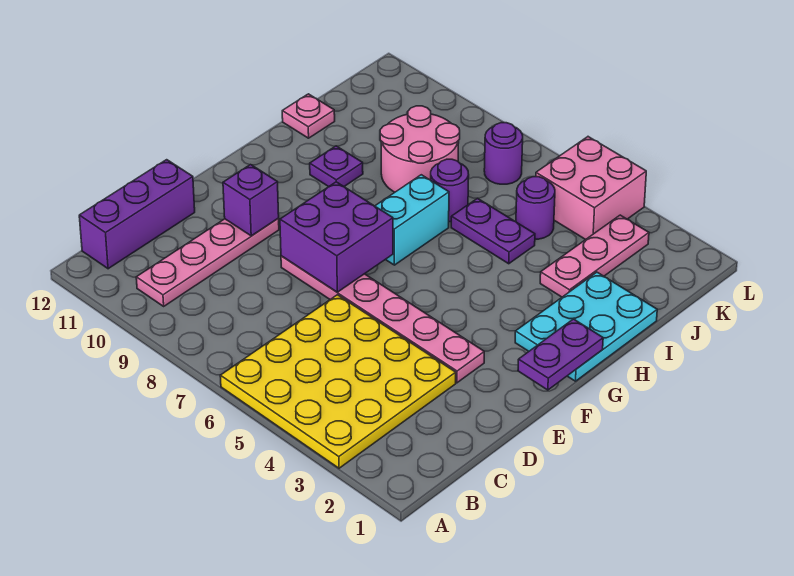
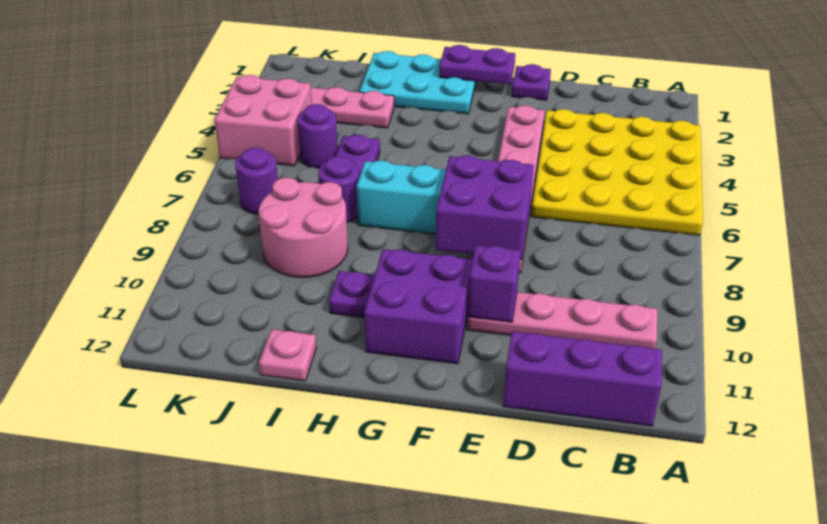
none -> purple 1x1 plate [512,64,551,100]
none -> purple 2x2 brick [364,249,473,364]

